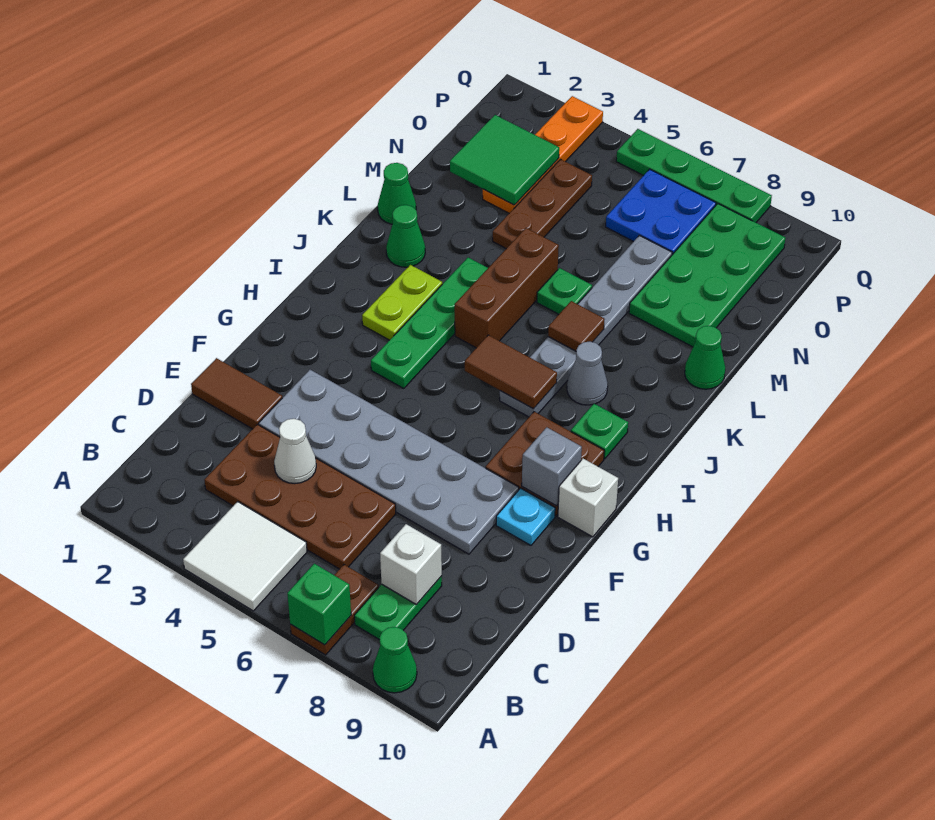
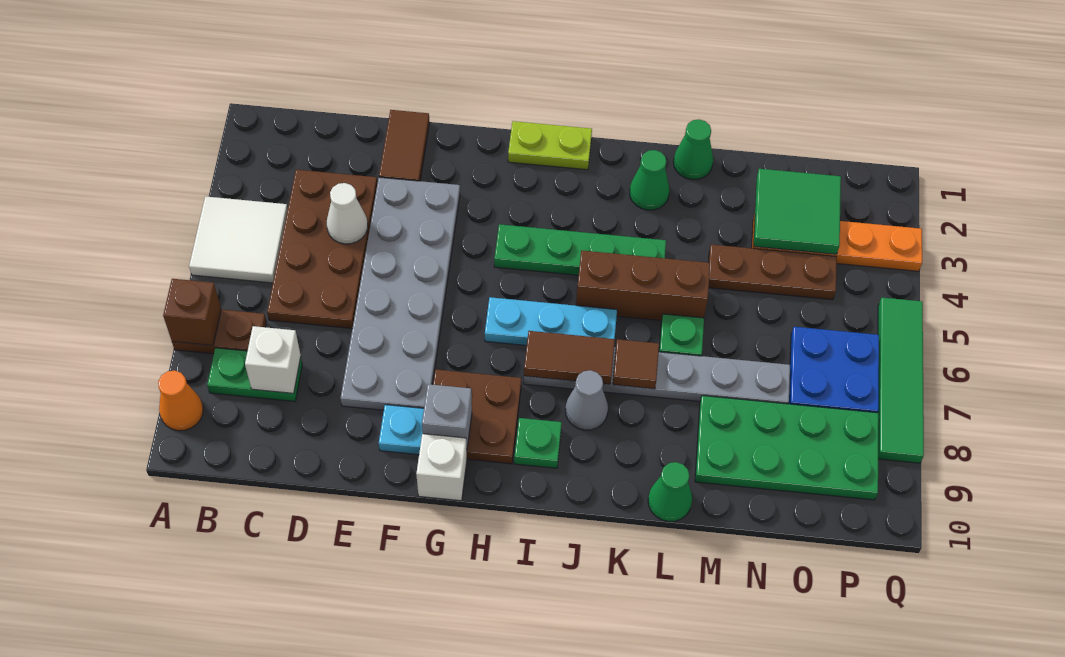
green 1x1 brick [287,564,351,645] -> brown 1x1 brick [163,279,221,345]
green 1x1 cone [373,627,417,693] -> orange 1x1 cone [158,370,203,431]
none -> cyan 1x3 plate [485,297,617,345]
lime 1x2 plate [362,265,442,340] -> lime 1x2 plate moved to [508,121,592,170]
brown 1x2 tile [465,335,557,409] -> brown 1x2 tile turned to [524,331,615,384]
green 1x4 plate [616,129,772,222] -> green 1x4 tile [878,297,924,463]

